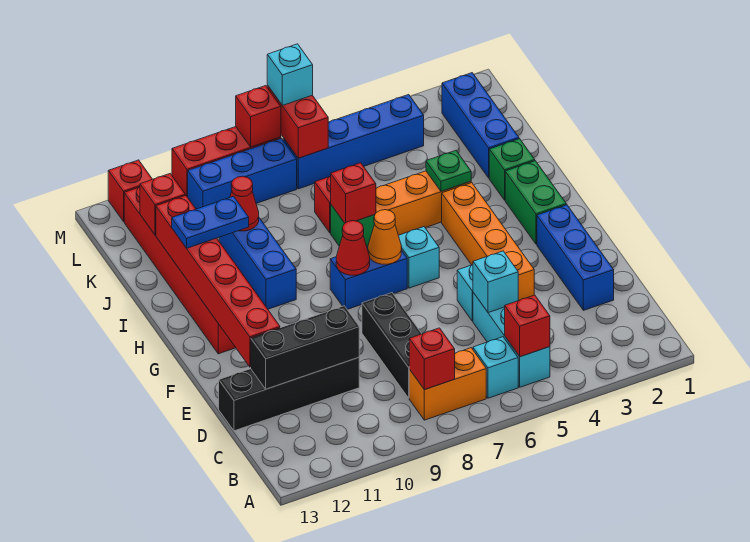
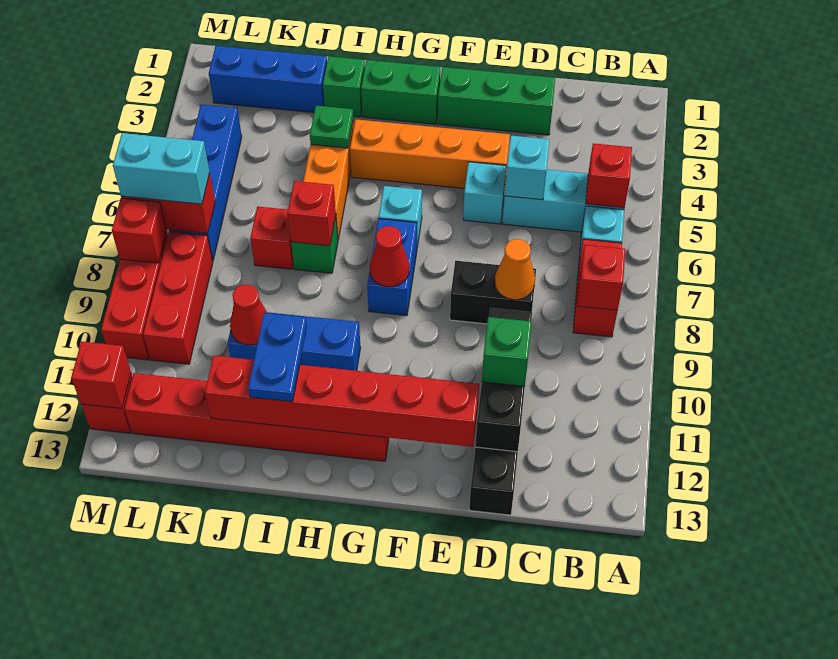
orange 1x2 brick [409,348,486,420] -> red 1x2 brick [573,239,622,337]
black 1x3 brick [362,293,422,398] -> black 1x2 brick [450,261,536,324]
blue 1x3 brick [537,205,614,310] -> green 1x3 brick [438,67,555,135]
none -> green 1x1 brick [482,317,532,386]
orange 1x1 cone [368,210,402,264] -> orange 1x1 cone moved to [495,239,535,300]
red 1x1 brick [140,174,185,235] -> red 1x1 brick moved to [71,341,131,409]
blue 1x3 brick [188,138,297,209] -> red 1x3 brick [143,231,213,364]
cyan 1x1 brick [267,44,313,105] -> cyan 1x2 brick [113,133,210,204]

